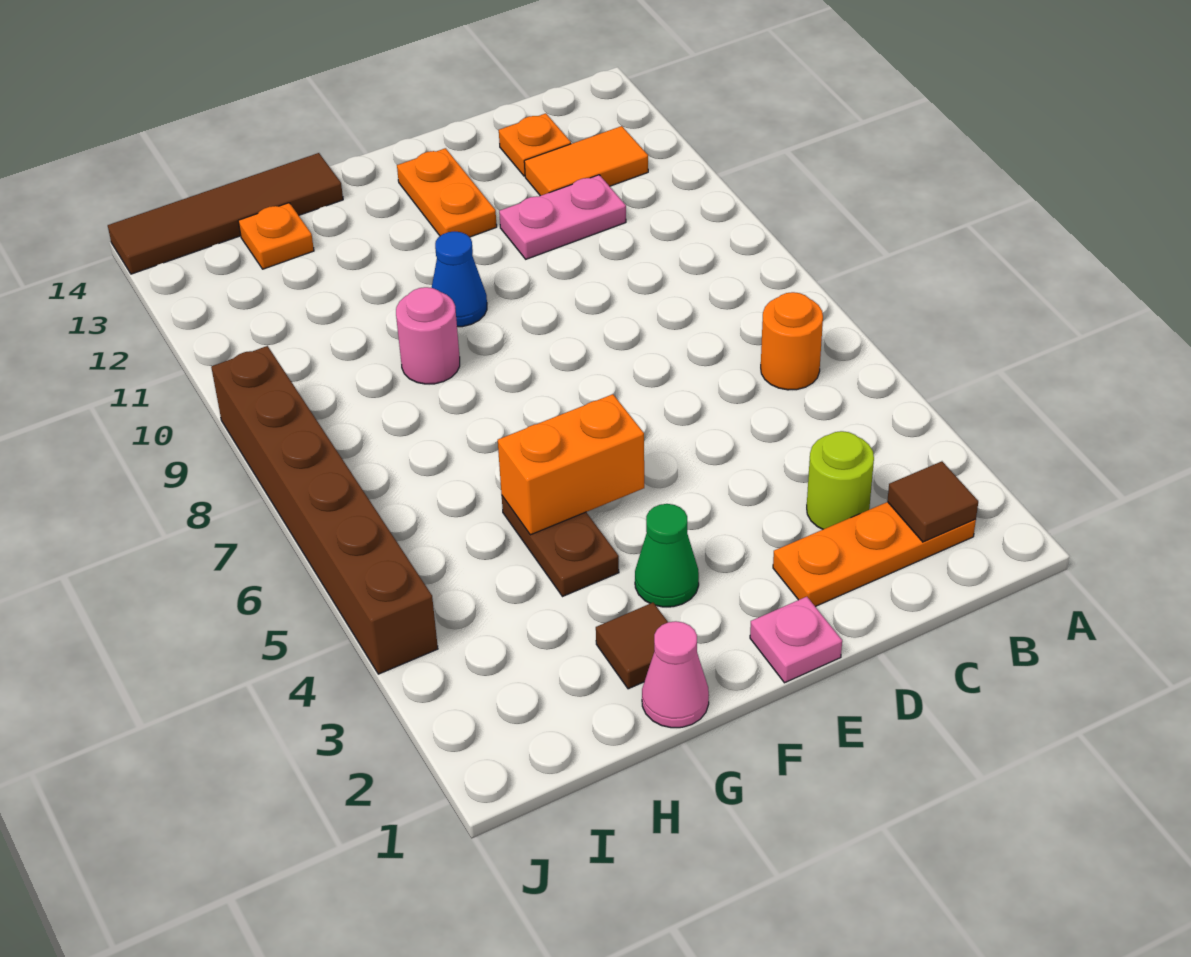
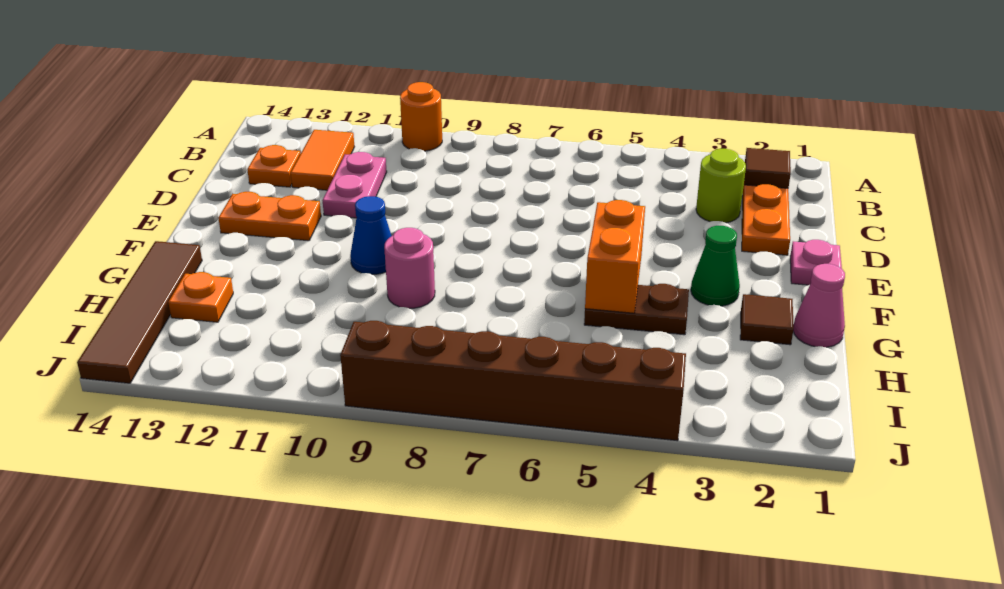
orange 1x1 round brick [761,292,823,390] -> orange 1x1 round brick moved to [400,82,442,151]

